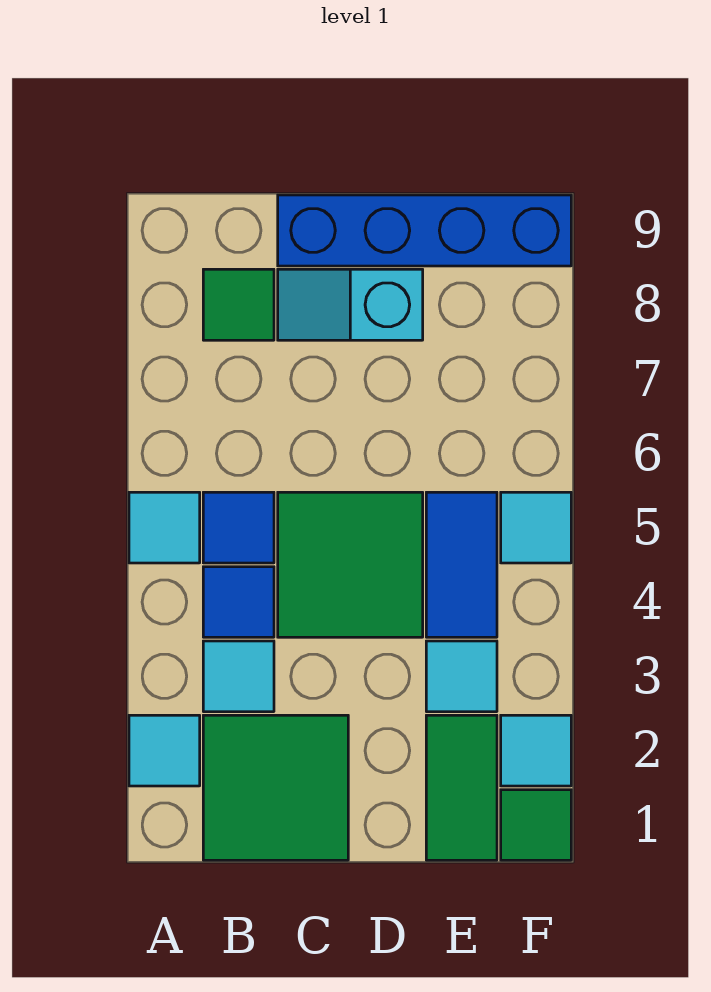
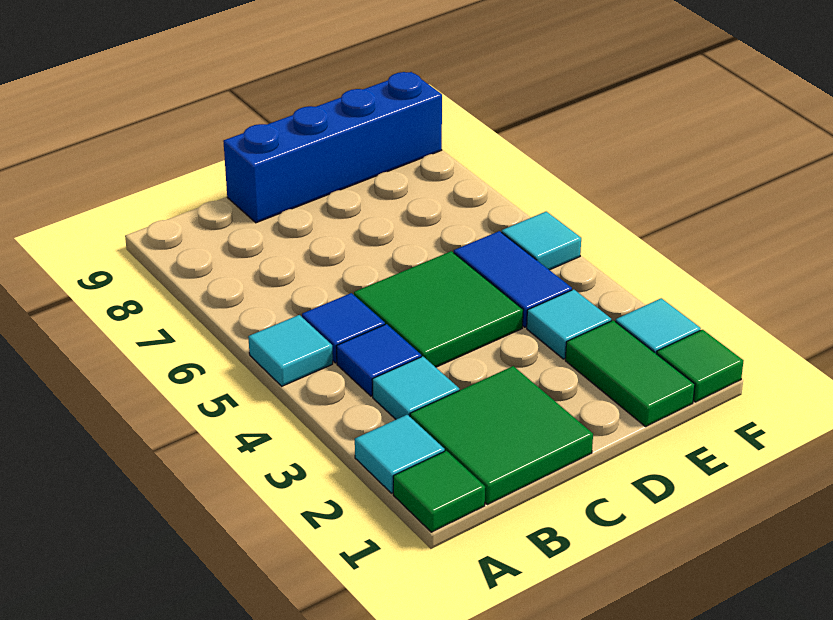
green 1x1 tile [203,269,274,340] -> green 1x1 tile moved to [393,451,485,532]
cyan 1x2 slope [278,269,423,340] -> none

